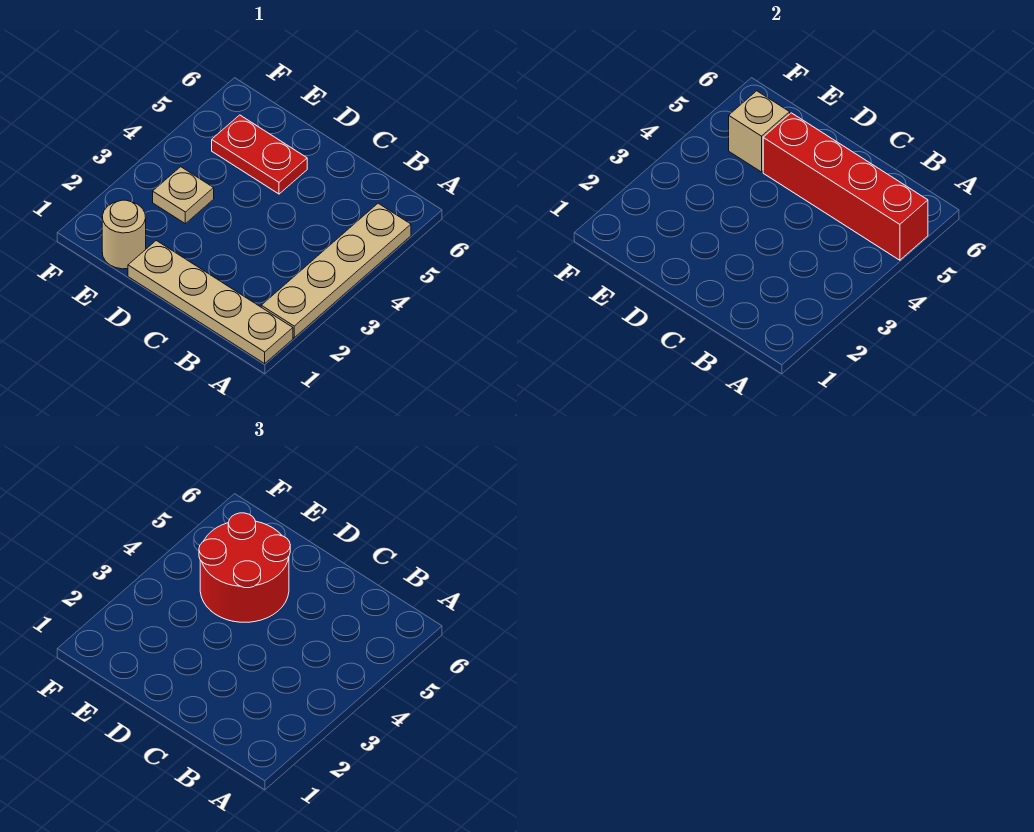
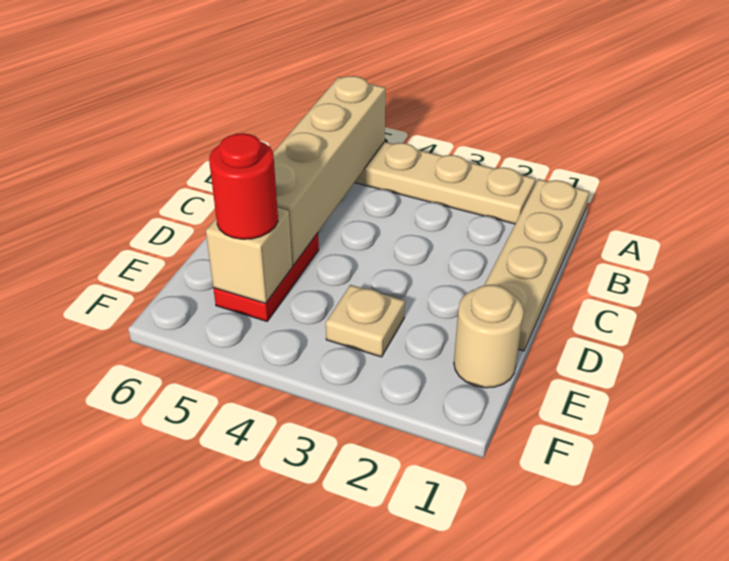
red 1x4 brick [763,113,928,260] -> tan 1x4 brick [273,76,385,265]
red 2x2 round brick [199,513,290,622] -> red 1x1 round brick [209,133,278,239]

